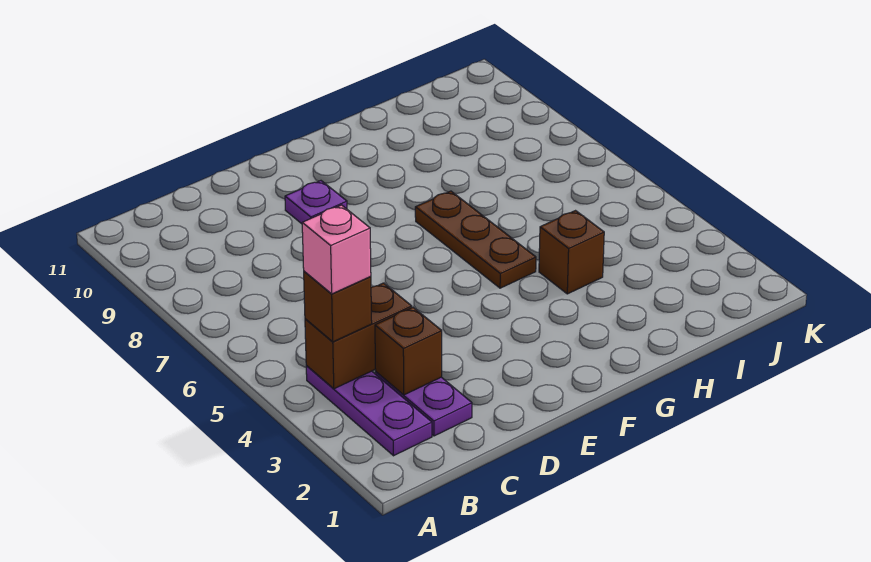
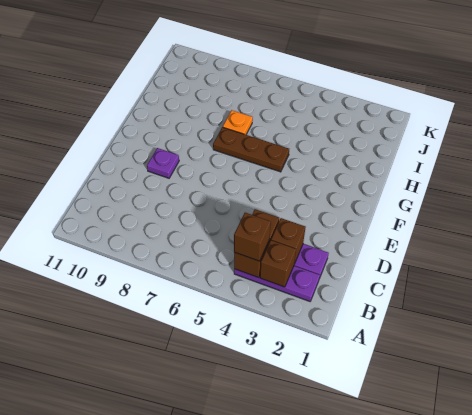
pink 1x1 brick [302,205,371,294] -> none
brown 1x1 brick [539,211,604,294] -> brown 1x1 brick moved to [260,240,296,287]
none -> orange 1x1 plate [223,110,253,135]

